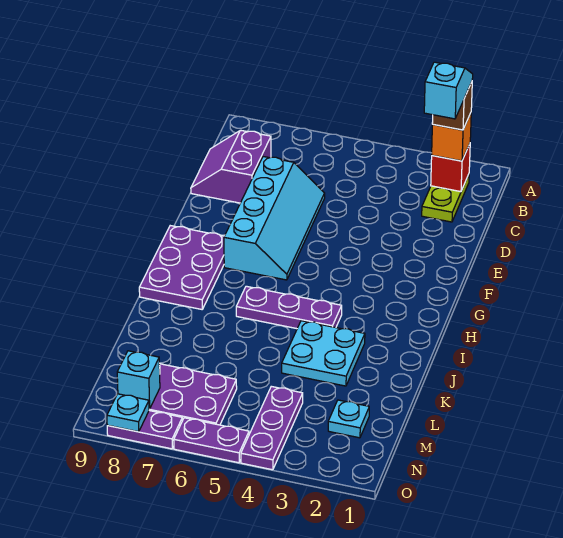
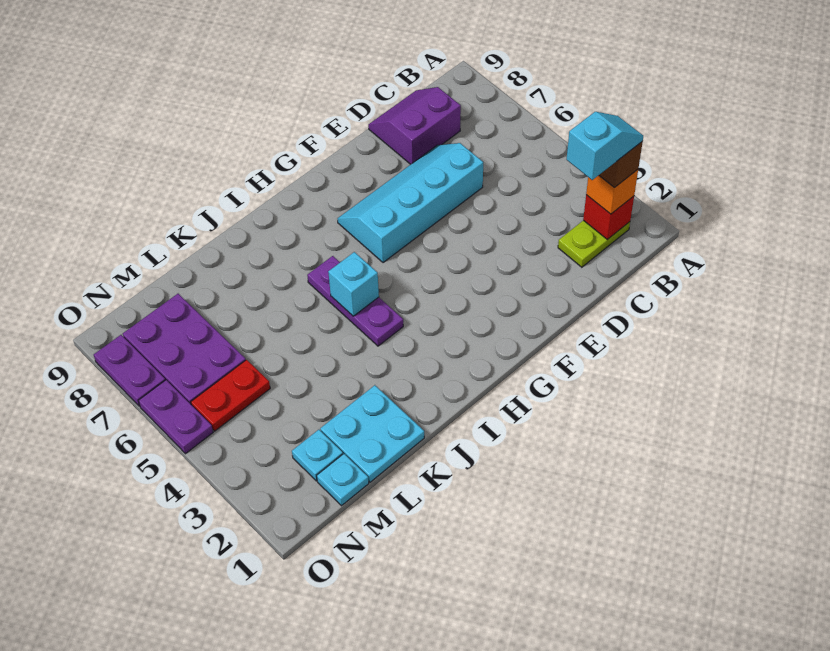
cyan 2x4 slope [224,157,325,280] -> cyan 2x4 slope turned to [337,143,483,263]
purple 2x3 plate [139,226,224,309] -> none
cyan 2x2 plate [282,321,365,386] -> cyan 2x2 plate moved to [320,385,424,482]
purple 1x3 plate [241,386,303,470] -> none
none -> red 1x2 plate [191,360,270,431]
cyan 1x1 brick [117,351,160,409] -> cyan 1x1 brick moved to [328,252,379,316]
cyan 1x1 plate [107,394,149,432] -> cyan 1x1 plate moved to [317,454,369,506]

